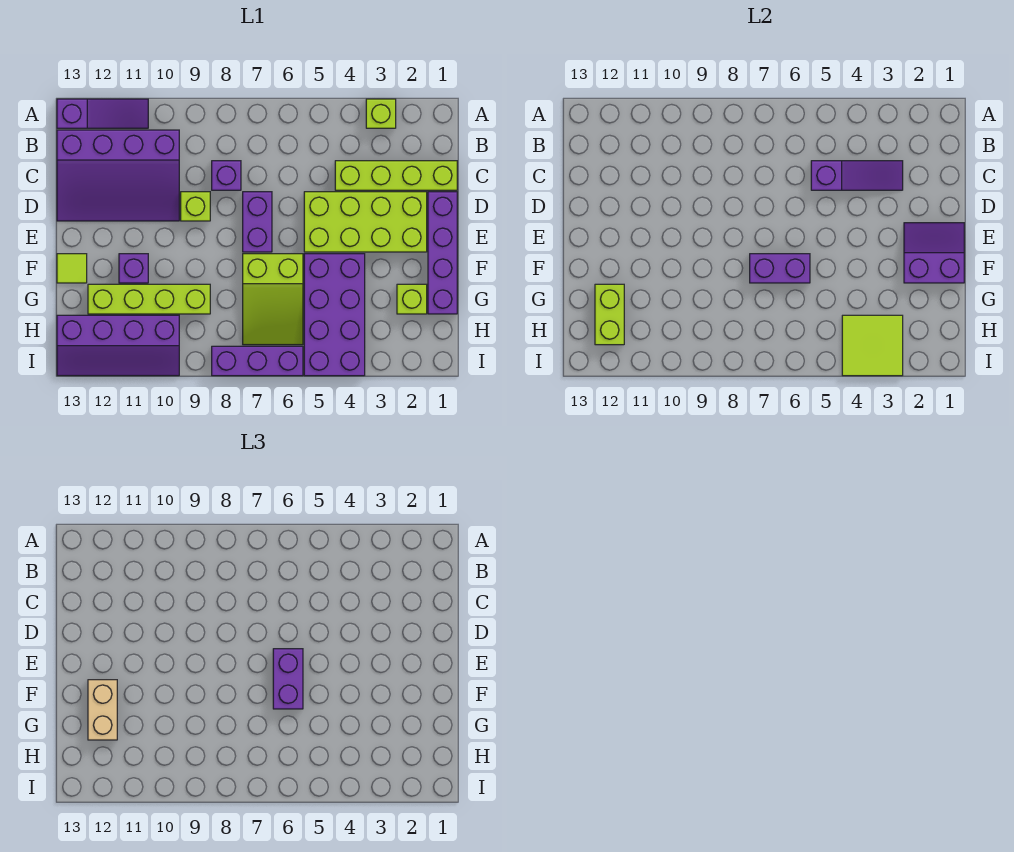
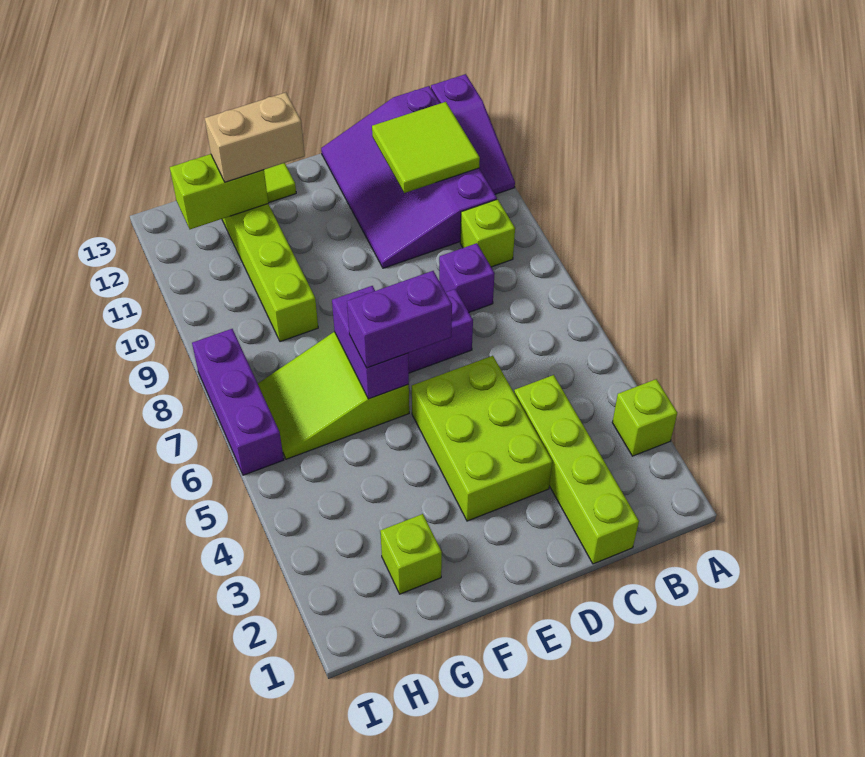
purple 1x3 slope [811,161,903,190] -> none
purple 1x4 brick [428,192,457,314] -> none
lime 2x4 brick [304,192,427,252] -> lime 2x3 brick [412,356,552,521]
lime 1x1 brick [181,192,210,221] -> lime 1x1 brick moved to [460,199,515,267]
purple 2x2 slope [904,223,964,283] -> none
purple 2x4 brick [304,254,365,376] -> none
purple 1x1 brick [119,254,148,283] -> none
lime 2x2 tile [842,315,903,376] -> lime 2x2 tile moved to [372,102,480,193]
purple 2x4 slope [57,315,179,376] -> none

